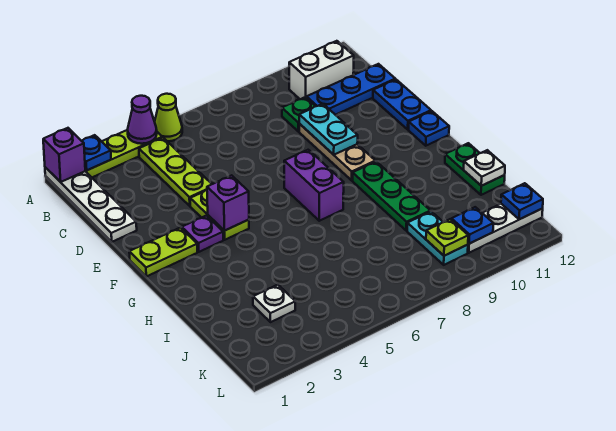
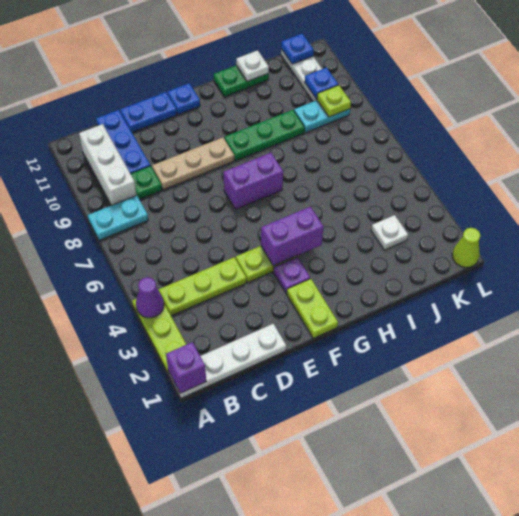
blue 1x1 plate [82,135,111,170] -> none
lime 1x1 cone [155,94,182,141] -> lime 1x1 cone moved to [452,228,480,267]
white 1x2 brick [289,41,354,99] -> white 1x3 brick [79,124,137,205]
cyan 1x2 plate [299,104,358,155] -> cyan 1x2 plate moved to [88,195,148,240]
purple 1x1 brick [207,175,249,231] -> purple 1x2 brick [261,206,324,266]

